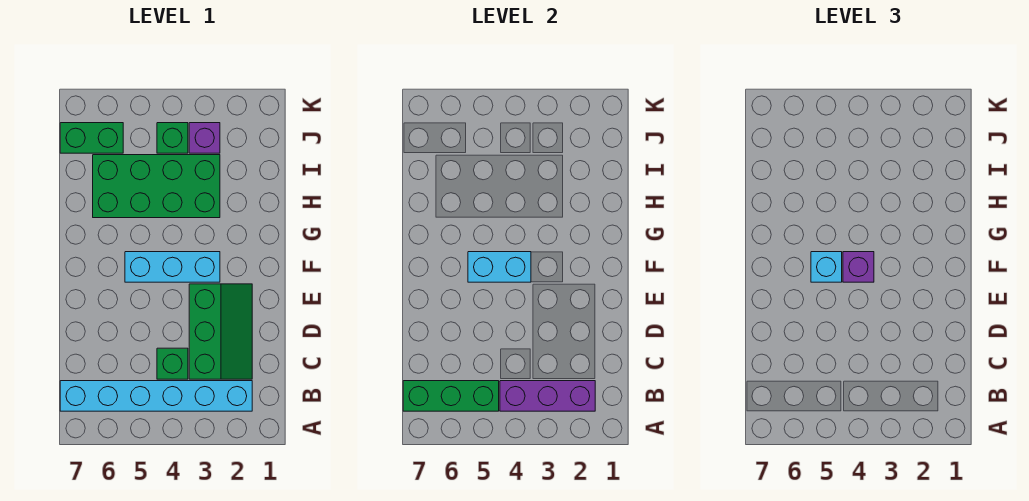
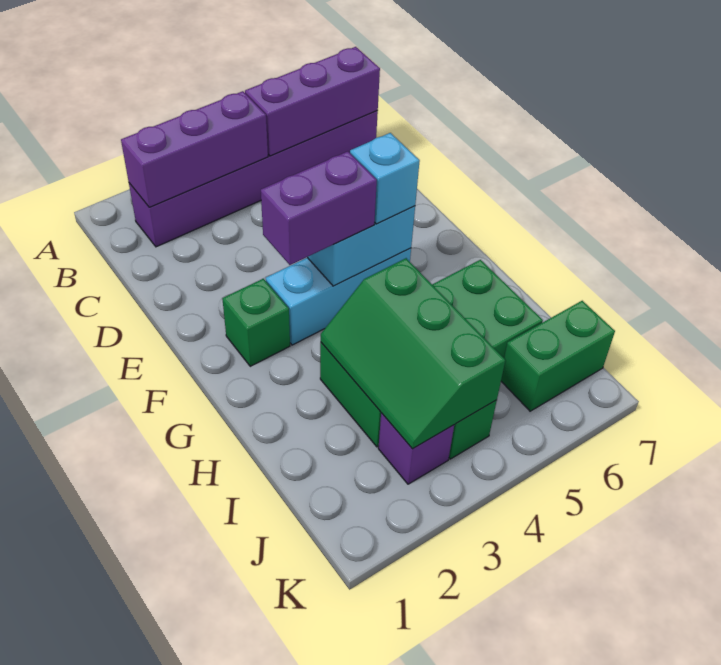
cyan 1x6 brick [60,381,252,411] -> purple 1x6 brick [129,110,378,247]
green 1x3 brick [403,381,499,411] -> purple 1x3 brick [245,47,380,156]
green 2x3 slope [189,284,252,379] -> green 2x3 slope moved to [321,258,505,449]
green 1x1 brick [157,348,188,379] -> green 1x1 brick moved to [222,279,290,366]
purple 1x1 brick [843,252,874,282] -> purple 1x2 brick [261,151,377,265]

